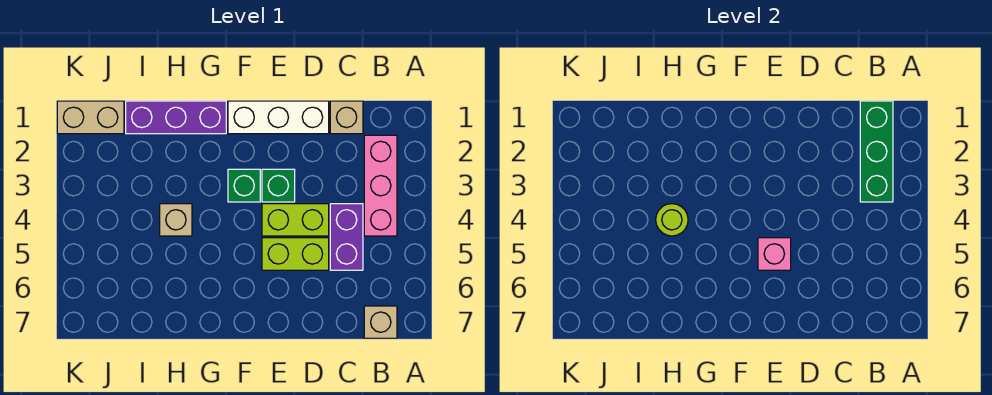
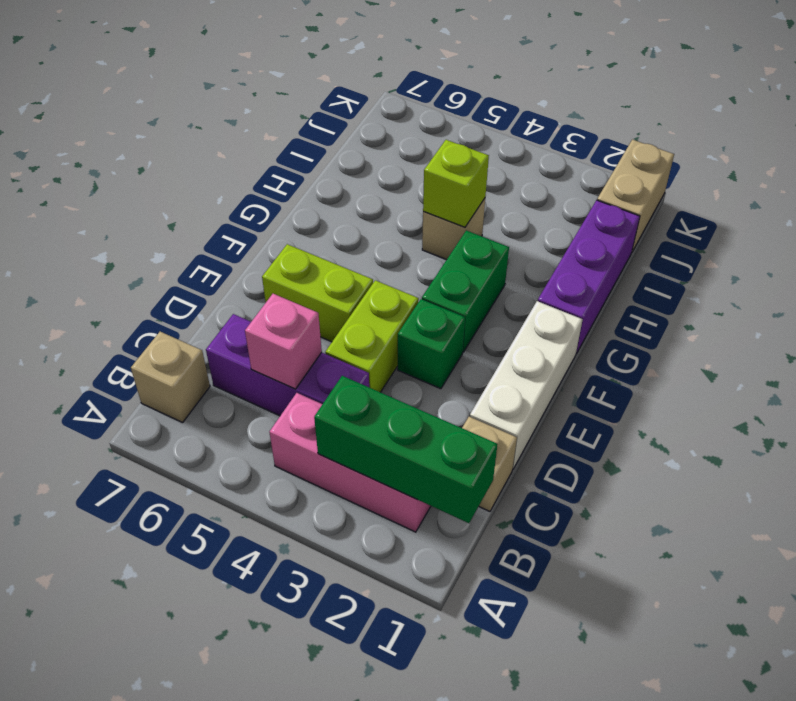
purple 1x2 brick [330,204,363,270] -> purple 1x3 brick [206,314,369,416]
lime 1x2 brick [262,238,329,270] -> lime 1x2 brick turned to [262,244,373,342]
pink 1x1 brick [758,238,791,270] -> pink 1x1 brick moved to [245,294,322,389]
green 1x1 brick [228,169,260,202] -> green 1x2 brick [422,230,509,352]
lime 1x1 round brick [656,204,688,236] -> lime 1x1 brick [423,140,489,227]

